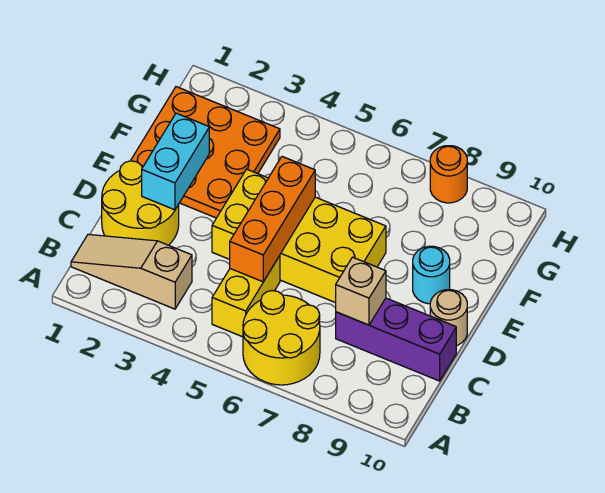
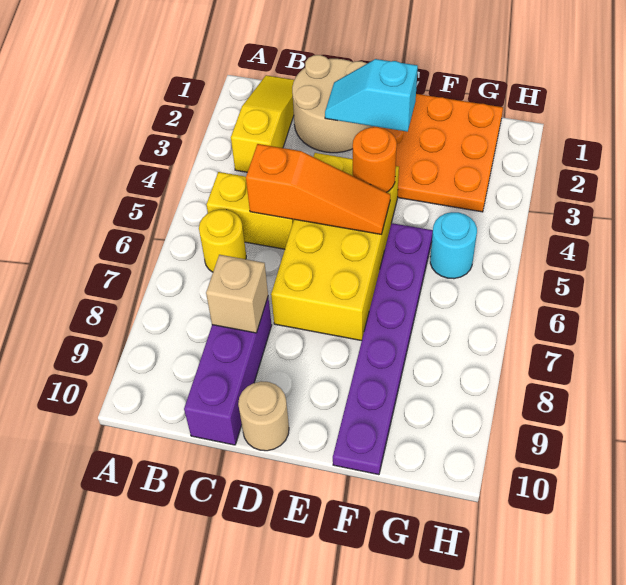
yellow 2x2 round brick [243,291,320,385] -> yellow 1x1 round brick [199,210,246,272]
tan 1x3 slope [71,234,192,309] -> yellow 1x3 slope [231,75,294,172]
yellow 2x2 round brick [102,161,179,245] -> tan 2x2 round brick [292,55,373,153]
orange 1x3 brick [230,157,315,282] -> orange 1x3 slope [246,144,390,235]
cyan 1x2 brick [142,113,209,210] -> cyan 1x2 slope [325,59,418,132]
cyan 1x1 round brick [413,246,450,304] -> cyan 1x1 round brick moved to [430,212,477,279]
none -> purple 1x6 plate [333,223,433,475]
orange 1x1 round brick [430,146,467,203] -> orange 1x1 round brick moved to [353,127,397,192]

